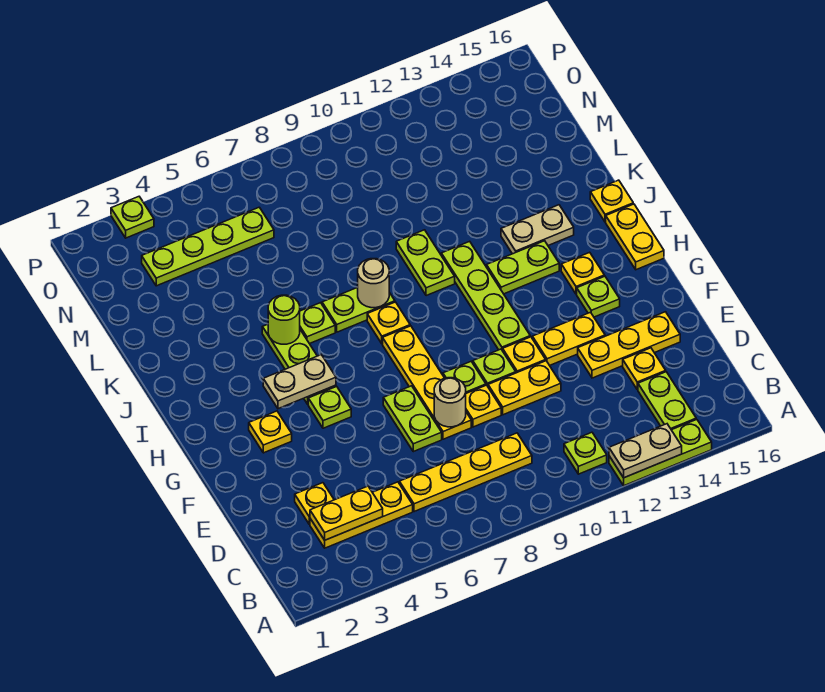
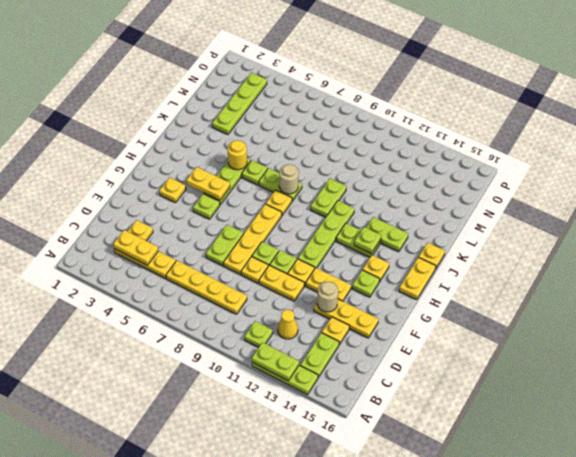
tan 1x2 plate [609,424,682,478] -> lime 1x2 plate [252,342,299,381]
none -> yellow 1x1 cone [278,310,298,339]
tan 1x1 round brick [434,378,466,427] -> tan 1x1 round brick moved to [317,282,338,312]
tan 1x2 plate [263,355,336,409] -> yellow 1x2 plate [186,167,230,200]
lime 1x1 round brick [268,295,300,344] -> yellow 1x1 round brick [227,140,247,170]
tan 1x2 plate [501,205,574,254] -> lime 1x2 plate [366,217,408,252]
lime 1x4 plate [142,207,274,286] -> lime 1x4 plate turned to [212,73,267,134]
lime 1x1 plate [111,197,154,238] -> lime 1x1 plate moved to [354,227,381,254]

